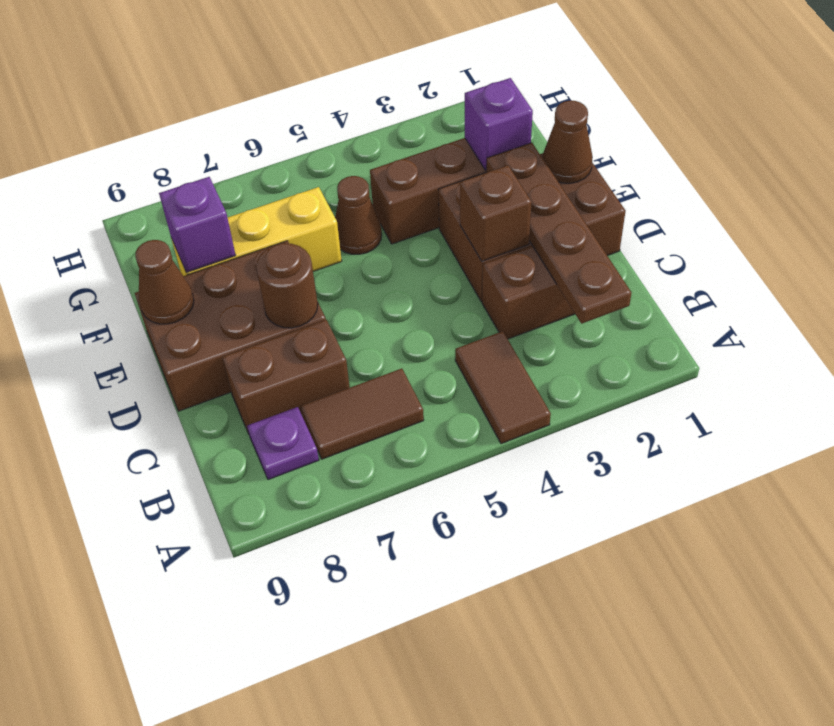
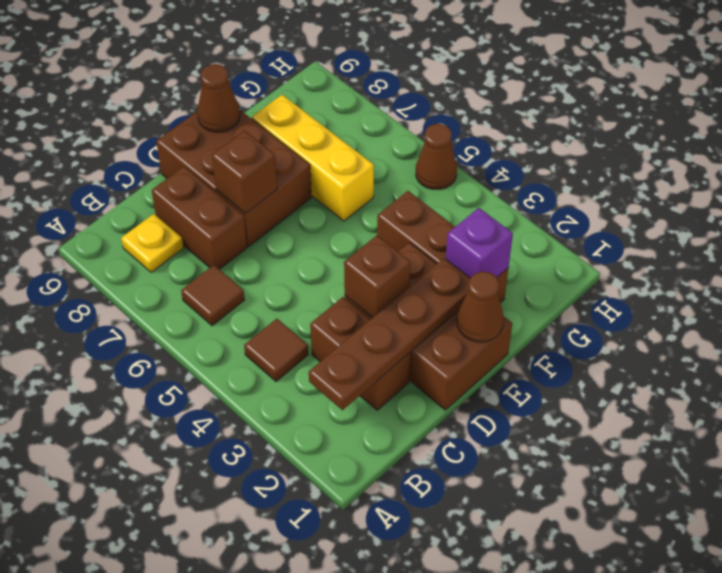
brown 1x2 tile [455,331,551,444] -> brown 1x1 tile [244,319,309,381]
brown 1x2 tile [301,369,424,459] -> brown 1x1 tile [181,265,245,326]
purple 1x1 plate [247,407,319,480] -> yellow 1x1 plate [121,214,184,273]
brown 1x1 round brick [256,243,318,328] -> brown 1x1 brick [212,131,277,214]
brown 1x1 cone [335,176,382,254] -> brown 1x1 cone moved to [416,124,457,189]
purple 1x1 brick [159,177,236,272] -> none

